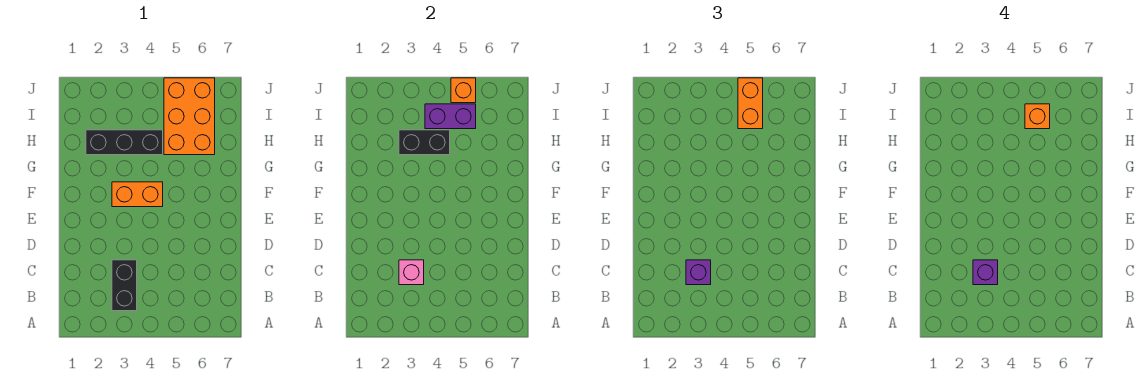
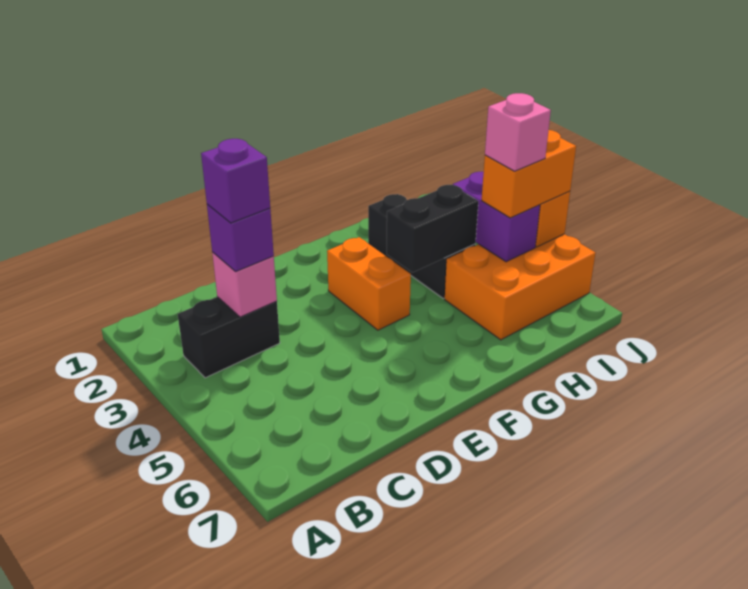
black 1x2 brick [399,130,450,155] -> black 1x2 brick turned to [387,185,478,273]
orange 1x1 brick [1025,104,1050,129] -> pink 1x1 brick [485,93,551,171]

